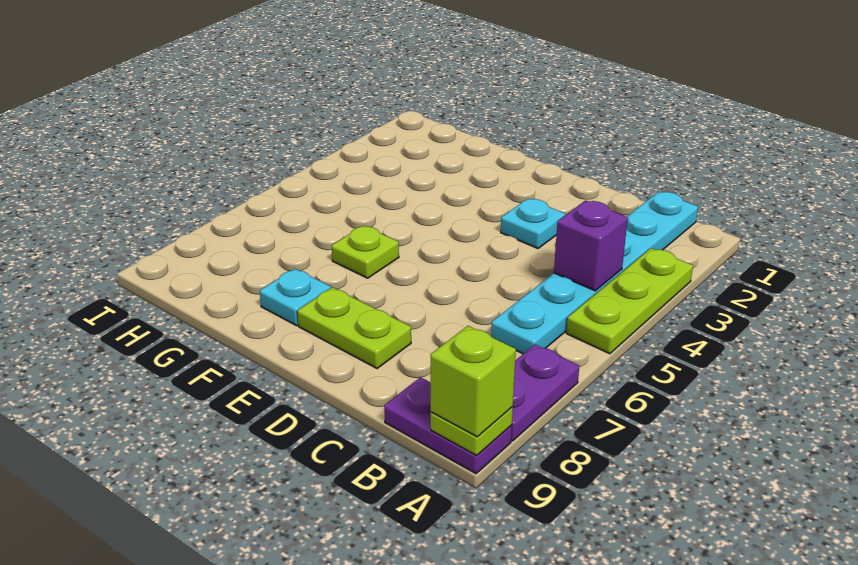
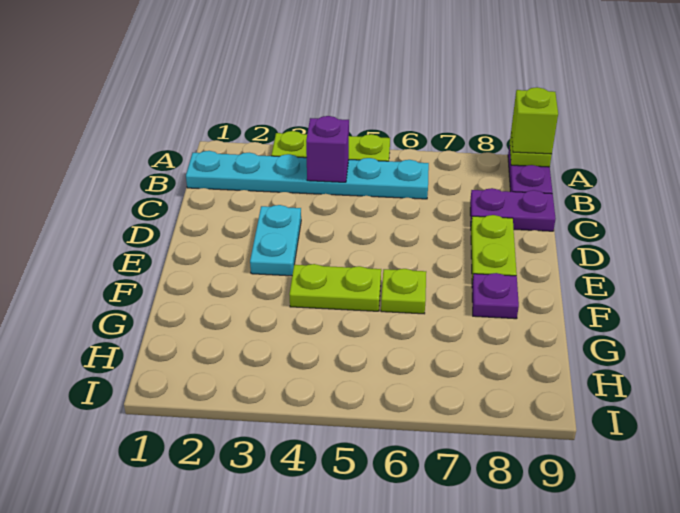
purple 1x2 plate [511,345,579,441] -> purple 1x2 plate moved to [470,188,556,231]
cyan 1x1 plate [501,199,565,249] -> cyan 1x2 plate [250,205,301,276]
none -> lime 1x2 plate [289,264,381,311]
cyan 1x1 plate [260,269,331,326] -> purple 1x1 plate [472,273,519,319]

